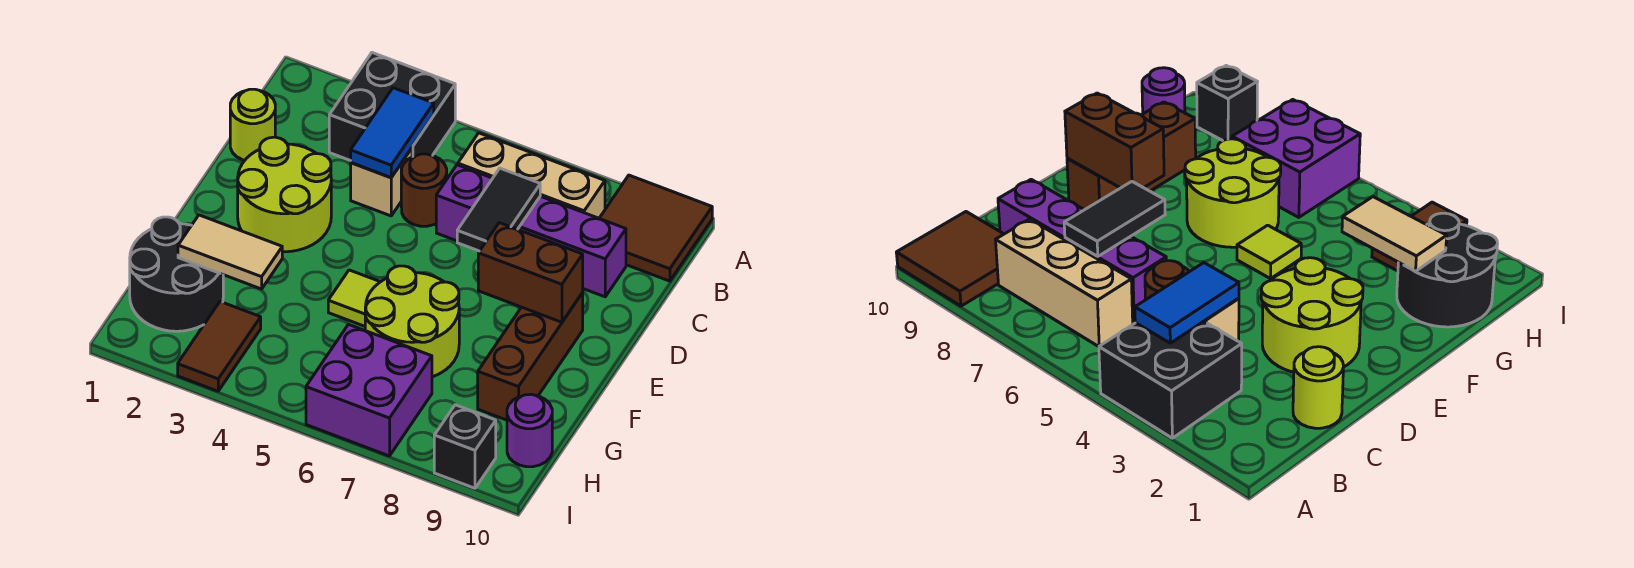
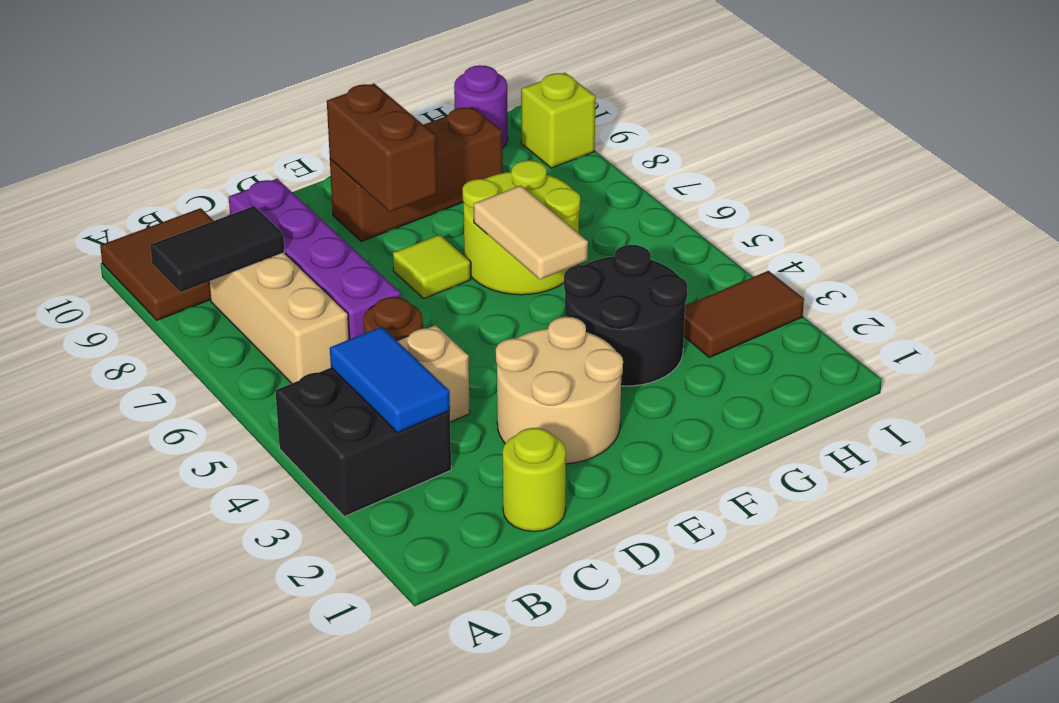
blue 1x2 tile [351,88,434,178] -> blue 1x2 tile turned to [330,327,450,433]
black 1x2 tile [457,168,540,251] -> black 1x2 tile moved to [150,206,285,292]
lime 2x2 round brick [238,137,331,252] -> tan 2x2 round brick [496,317,623,464]
lime 1x1 tile [328,270,380,326] -> lime 1x1 tile moved to [393,235,471,298]
black 2x2 round brick [130,217,223,331] -> black 2x2 round brick moved to [564,245,688,386]
tan 1x2 tile [178,215,282,289] -> tan 1x2 tile moved to [474,185,588,280]
purple 2x2 brick [306,324,432,456] -> none
black 1x1 brick [434,405,496,488] -> lime 1x1 brick [521,73,596,168]

